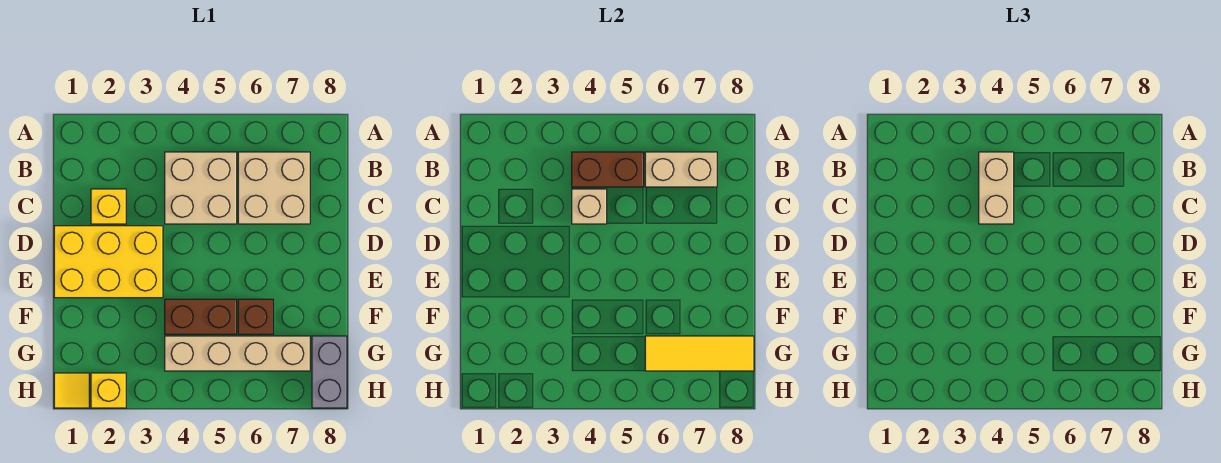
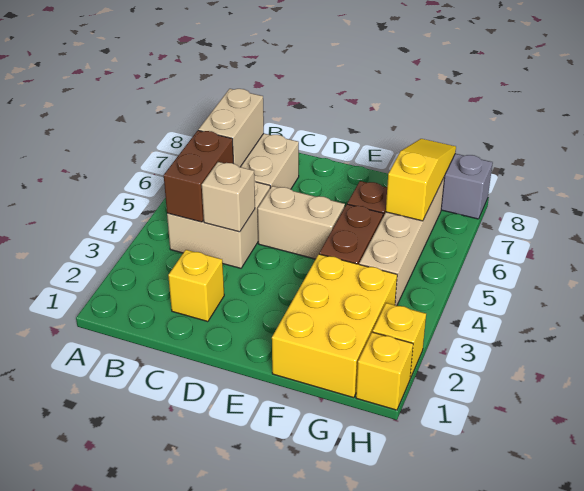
tan 1x2 brick [979,152,1014,224] -> tan 1x2 brick moved to [258,186,345,259]
yellow 2x3 brick [54,226,163,298] -> yellow 2x3 brick moved to [272,254,397,398]
yellow 1x3 tile [645,336,754,371] -> yellow 1x3 slope [386,139,456,221]
yellow 1x1 tile [54,373,89,408] -> yellow 1x1 brick [356,332,413,410]

